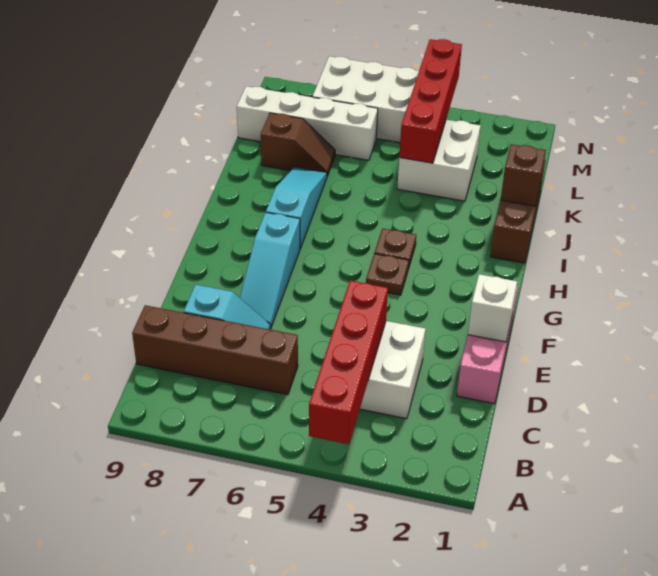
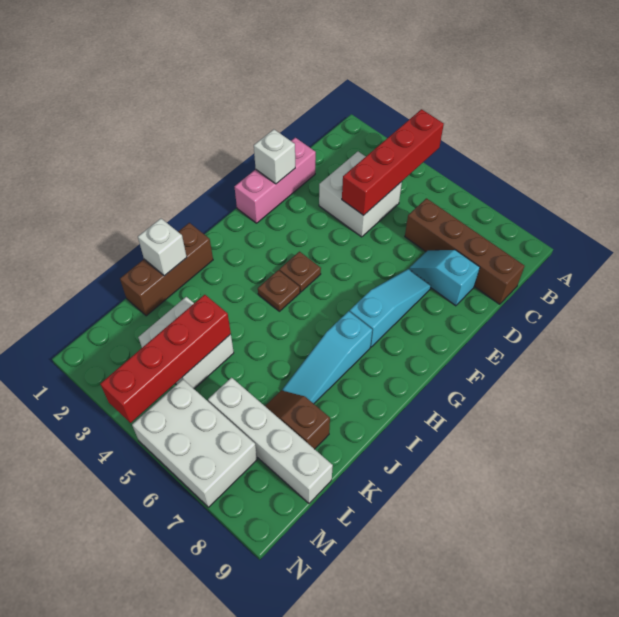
brown 1x1 brick [501,144,546,206] -> white 1x1 brick [138,219,187,276]

